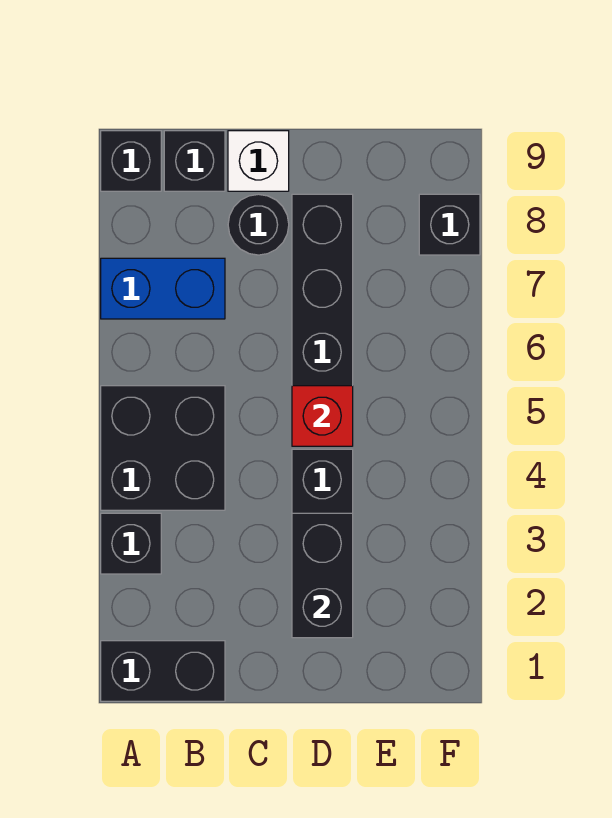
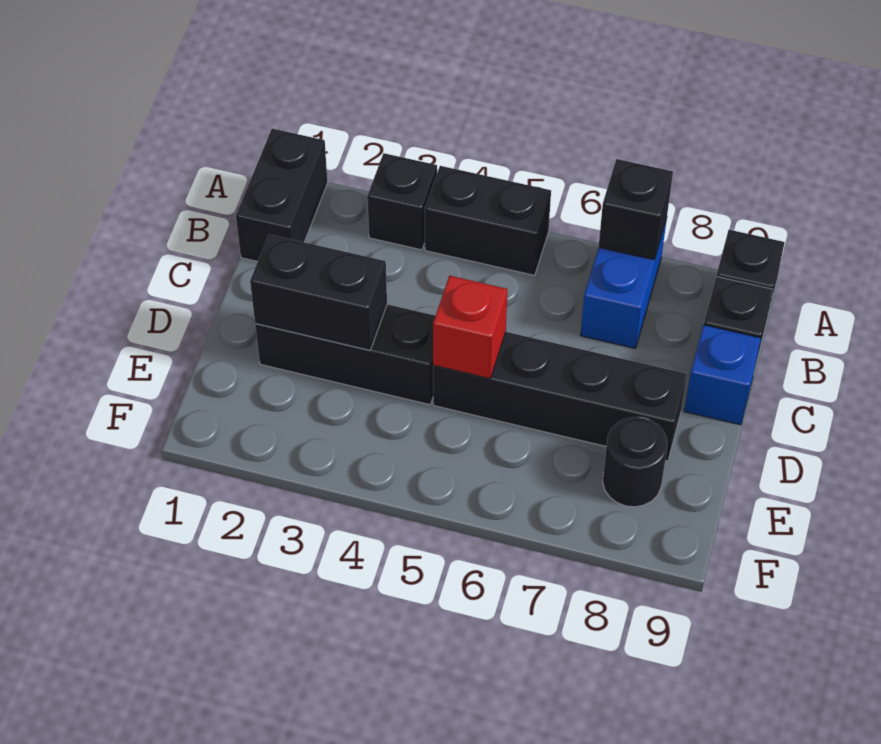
black 2x2 brick [101,386,225,510] -> black 1x2 brick [424,166,551,275]
black 1x1 round brick [228,194,289,255] -> black 1x1 round brick moved to [603,417,668,507]
white 1x1 brick [228,131,289,191] -> blue 1x1 brick [684,325,761,425]
black 1x1 brick [419,194,480,255] -> black 1x1 brick moved to [599,159,673,260]

